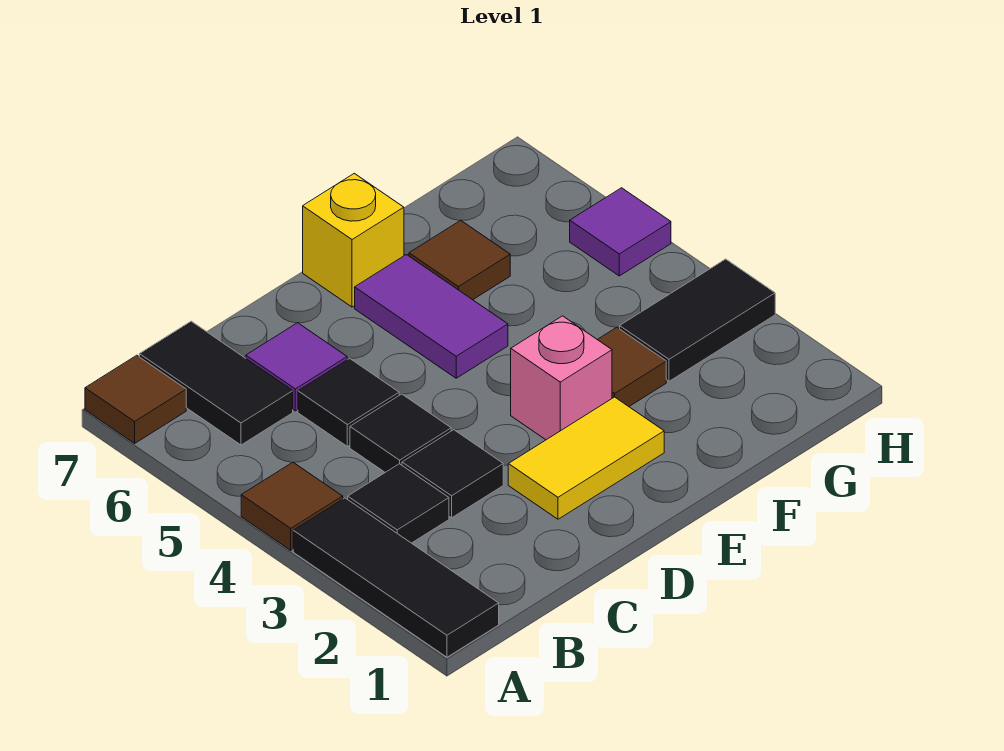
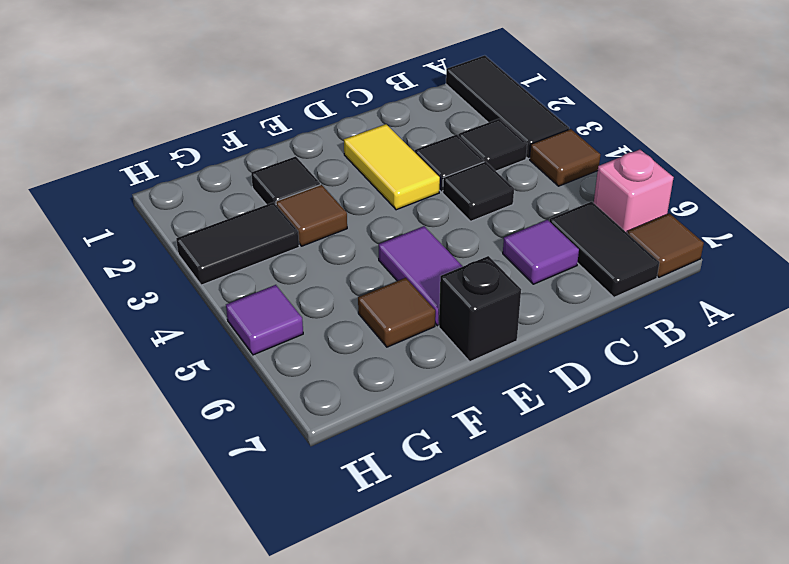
black 1x1 tile [298,358,399,447] -> black 1x1 tile moved to [251,156,320,205]
yellow 1x2 tile [508,397,664,519] -> yellow 1x2 tile turned to [344,124,440,210]
pink 1x1 brick [511,316,612,440] -> pink 1x1 brick moved to [594,150,674,233]
yellow 1x1 brick [303,173,404,307] -> black 1x1 brick [439,256,521,362]

